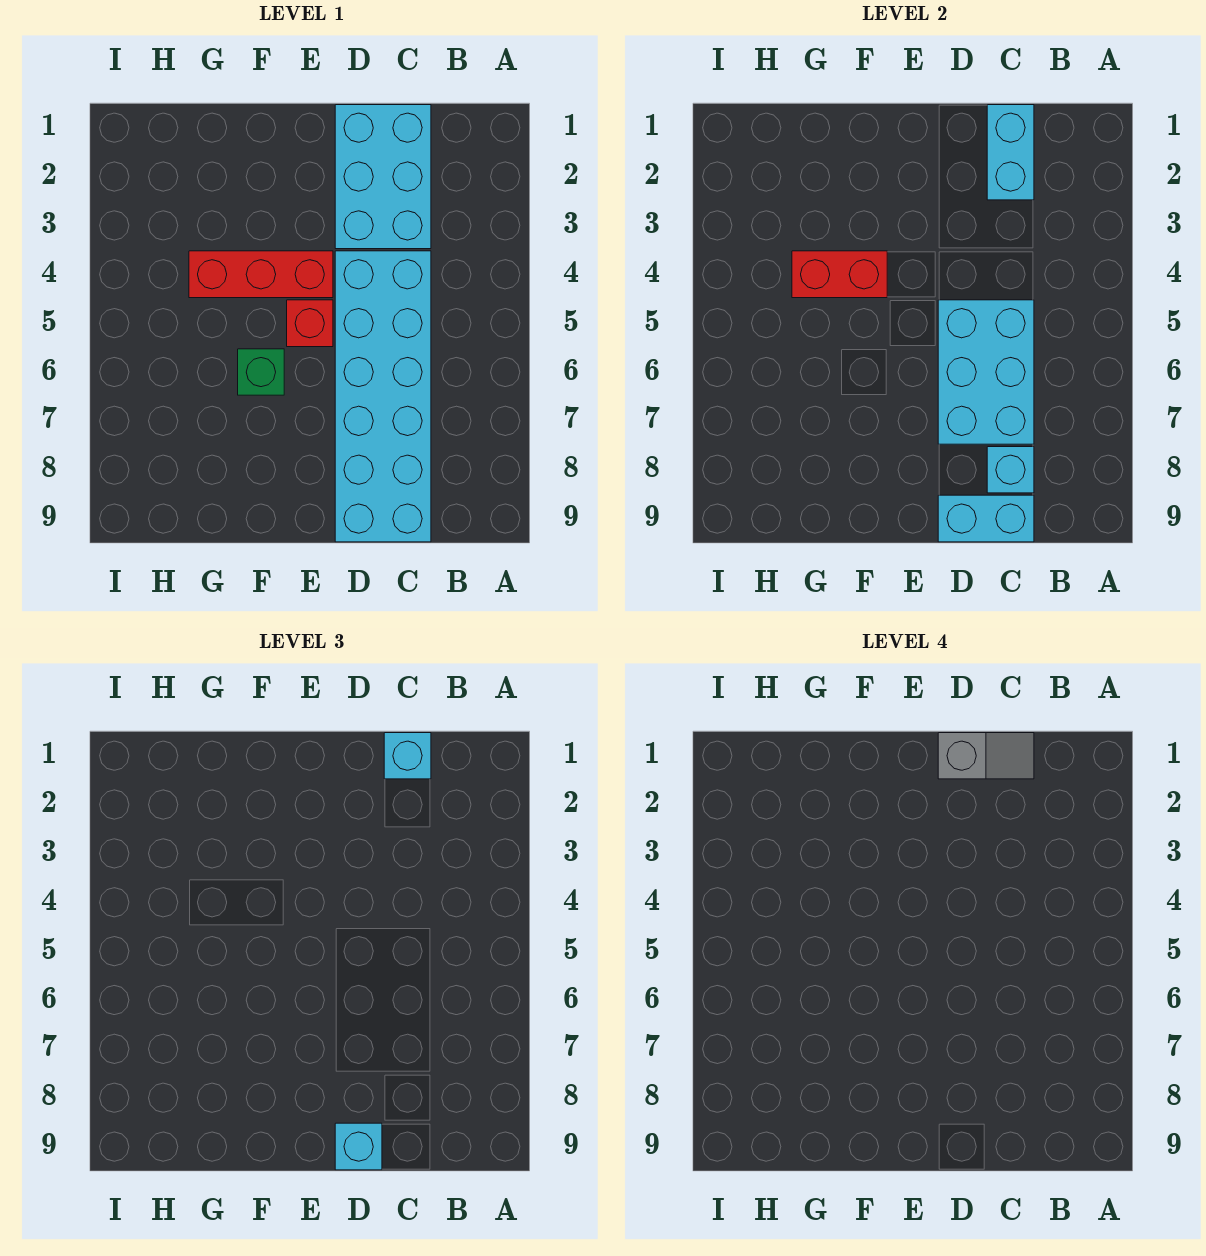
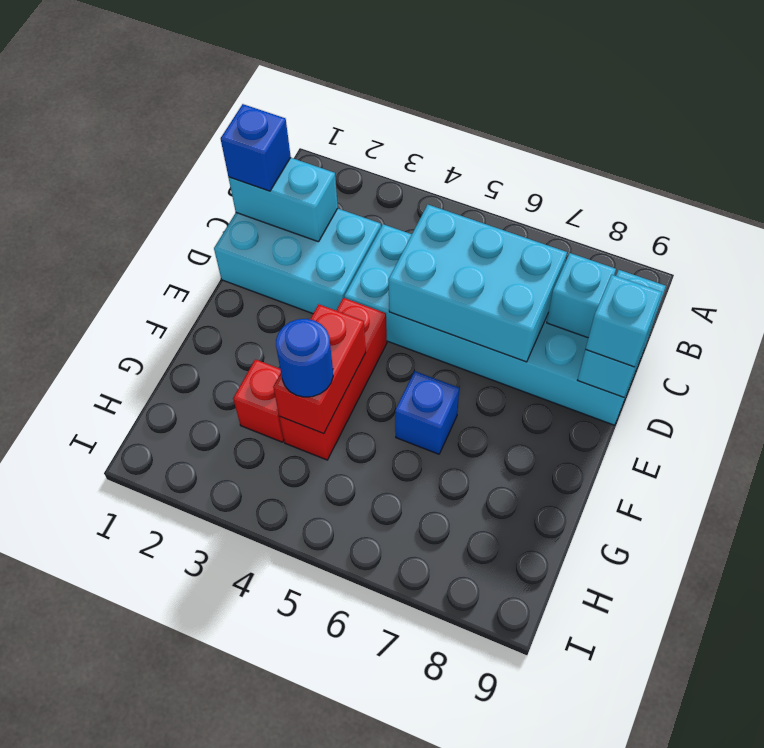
cyan 1x1 brick [384,733,431,779] -> blue 1x1 brick [221,104,291,191]
grey 1x2 slope [938,733,1034,779] -> none
red 1x1 brick [287,300,333,347] -> red 1x1 brick moved to [233,359,284,442]
green 1x1 brick [238,349,284,395] -> blue 1x1 brick [395,371,459,454]
none -> blue 1x1 round brick [276,319,333,397]

